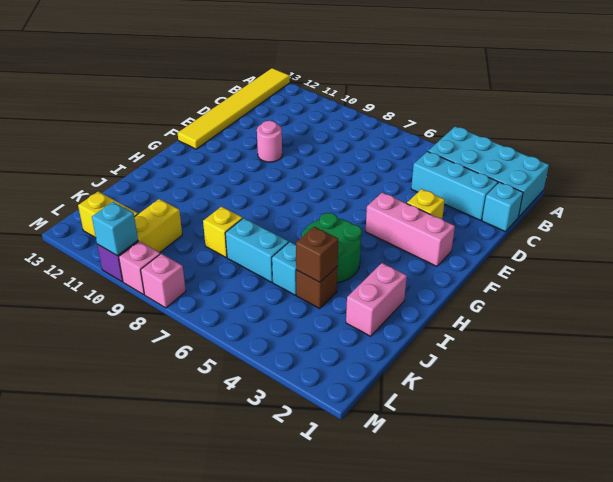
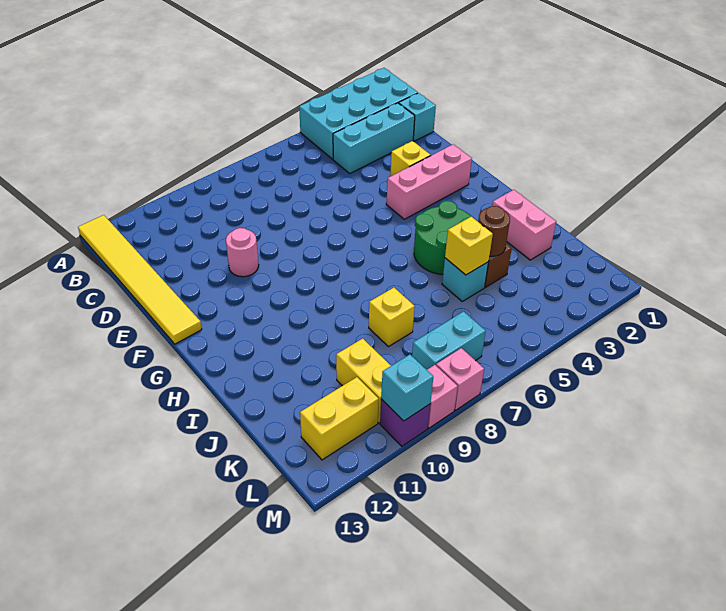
brown 1x1 brick [296,227,338,282] -> brown 1x1 round brick [478,206,510,256]
none -> yellow 1x1 brick [445,217,493,275]
cyan 1x2 brick [225,218,289,282] -> cyan 1x2 brick moved to [412,312,486,370]

